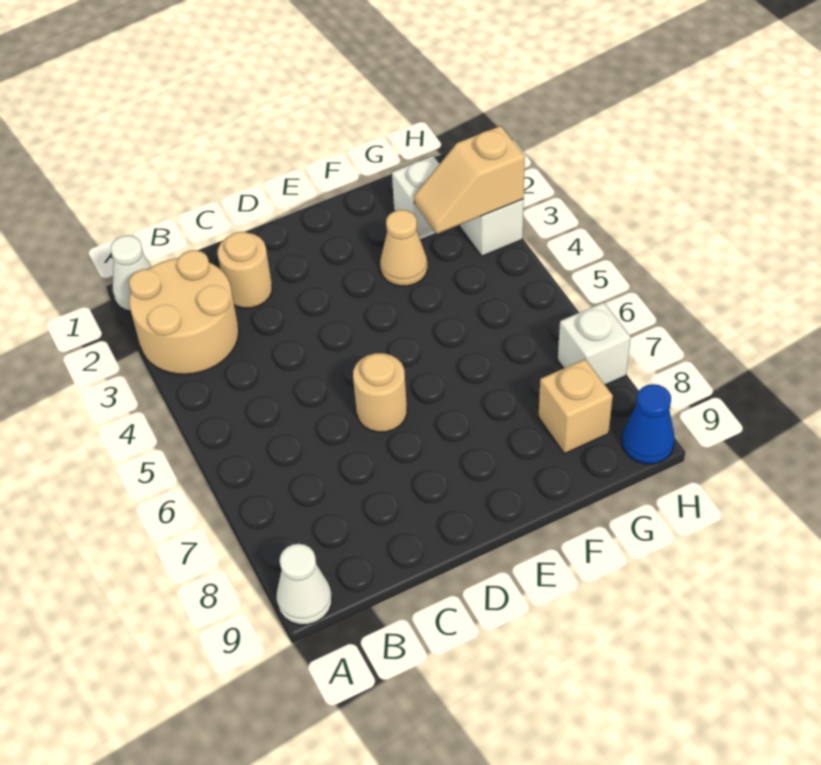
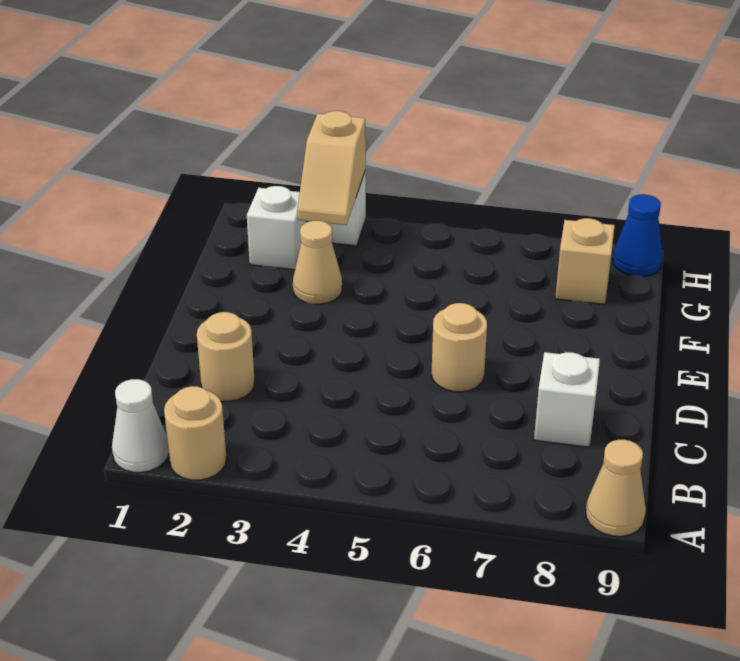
tan 2x2 round brick [129,250,239,374] -> tan 1x1 round brick [164,386,226,480]
white 1x1 cone [277,544,332,625] -> tan 1x1 cone [586,440,646,536]
white 1x1 brick [558,302,631,385] -> white 1x1 brick moved to [534,352,600,447]

